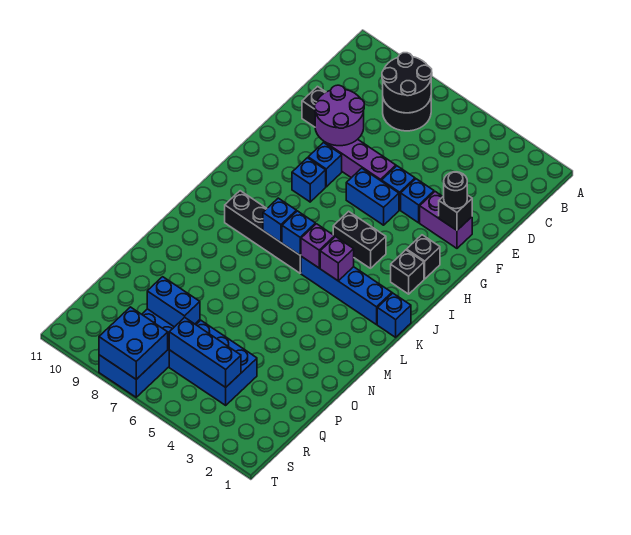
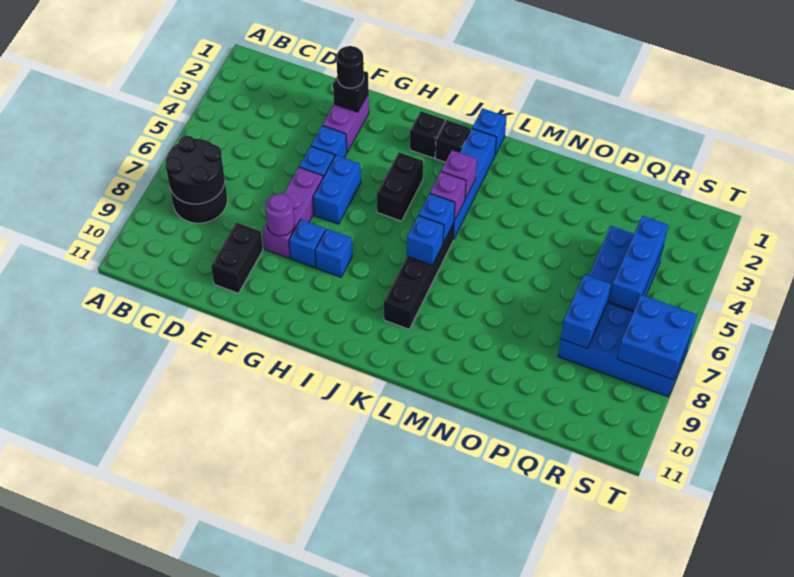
purple 2x2 round brick [315,85,364,146] -> purple 1x1 round brick [265,194,295,236]
black 1x1 brick [407,235,440,279] -> black 1x1 brick moved to [435,120,471,162]

